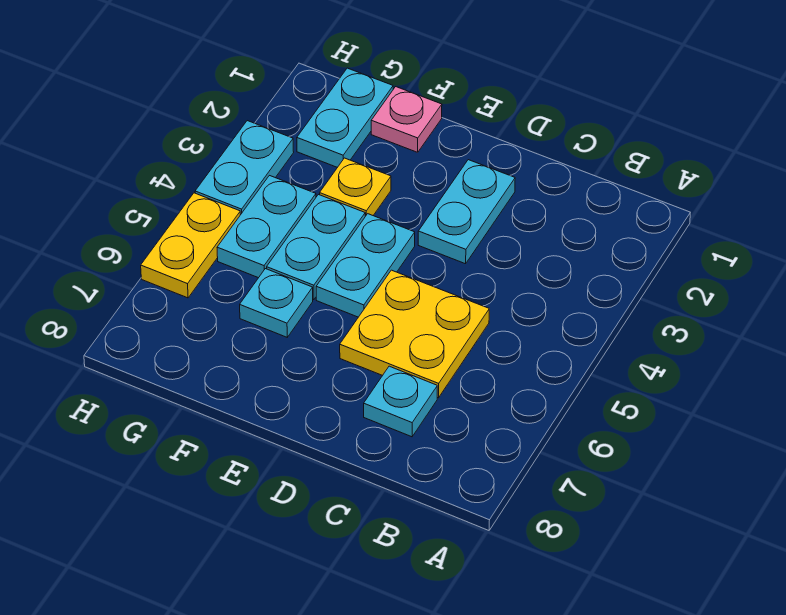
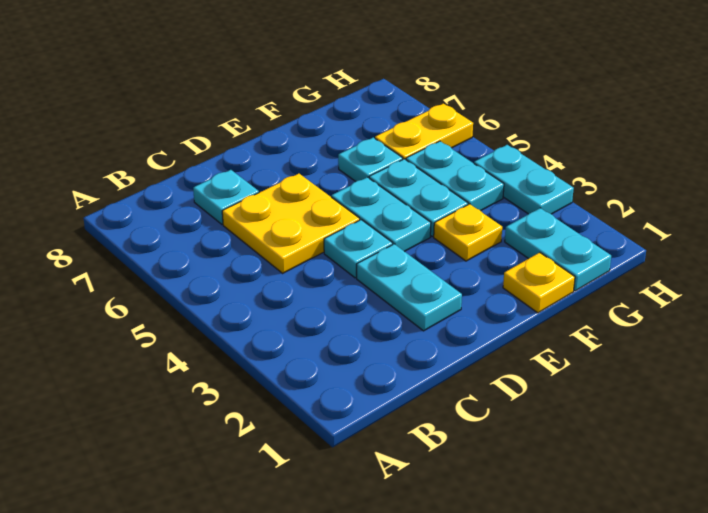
none -> cyan 1x1 plate [324,220,393,278]
pink 1x1 plate [371,87,442,152] -> yellow 1x1 plate [503,253,575,313]
yellow 1x2 plate [141,193,240,298] -> yellow 1x2 plate turned to [375,104,473,160]

